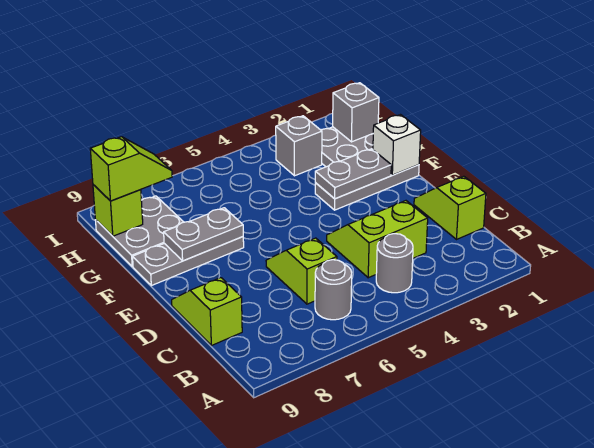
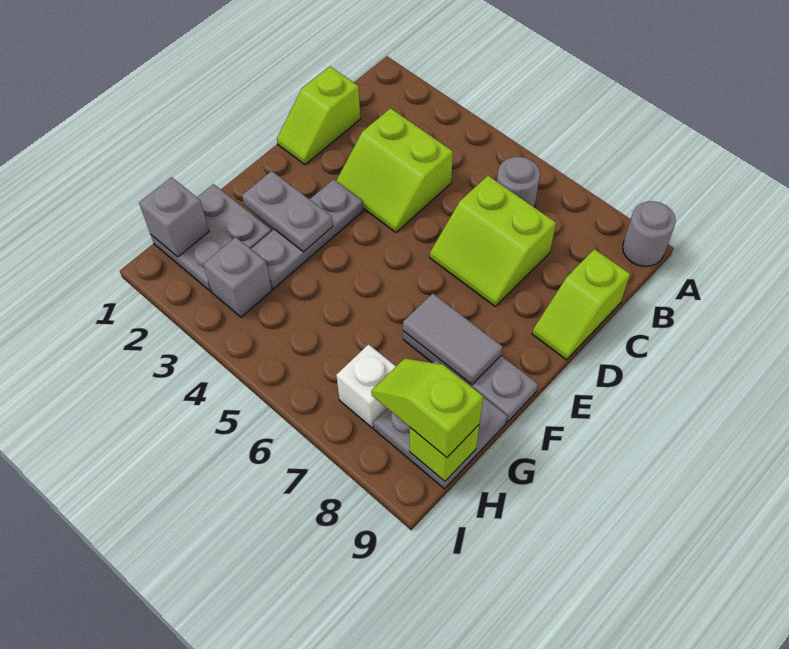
grey 1x1 round brick [376,234,413,293] -> grey 1x1 round brick moved to [623,201,676,266]
lime 1x2 slope [266,238,337,304] -> lime 2x2 slope [430,176,556,306]
grey 1x3 plate [315,165,419,210] -> grey 1x3 plate turned to [251,179,363,289]
white 1x1 brick [373,115,421,175] -> white 1x1 brick moved to [336,344,396,428]
grey 1x2 plate [164,208,243,261] -> grey 1x2 tile [403,294,503,385]

